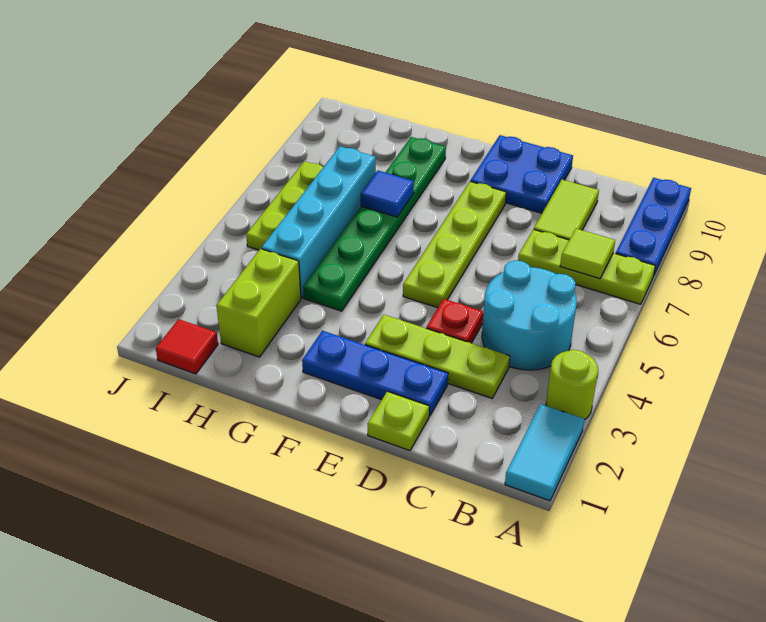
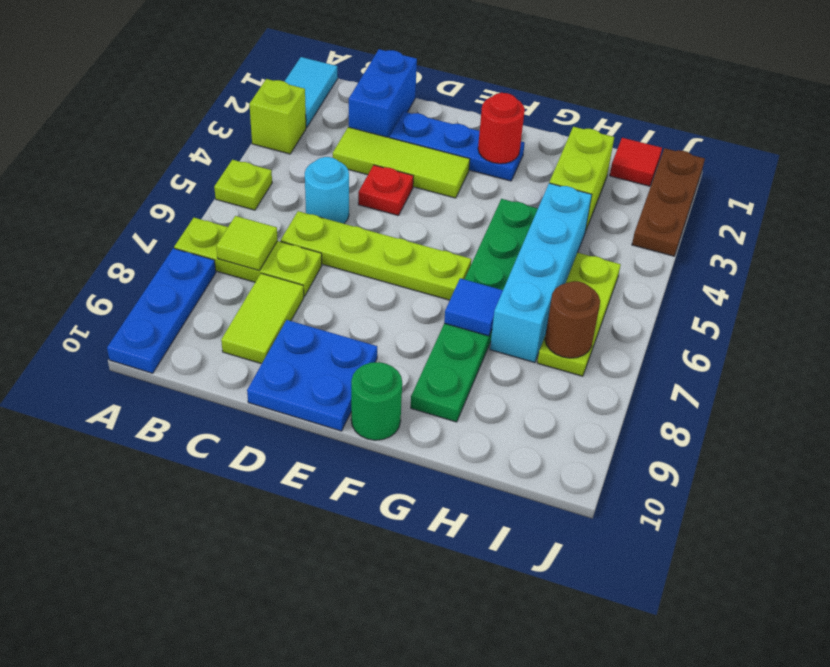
lime 1x1 round brick [546,350,598,420] -> lime 1x1 brick [249,79,306,154]
cyan 2x2 round brick [482,260,577,370] -> cyan 1x1 round brick [305,157,349,224]
none -> blue 1x2 brick [349,49,417,138]
lime 1x3 plate [365,315,510,398] -> lime 1x3 tile [333,127,470,198]
lime 1x1 plate [367,391,429,451] -> lime 1x1 plate moved to [214,160,272,210]
lime 1x4 plate [403,181,506,308] -> lime 1x4 plate turned to [281,211,471,300]
none -> red 1x1 round brick [478,93,525,164]
none -> green 1x1 round brick [351,362,402,440]
none -> brown 1x1 round brick [545,281,600,358]
none -> brown 1x3 plate [632,148,705,256]

